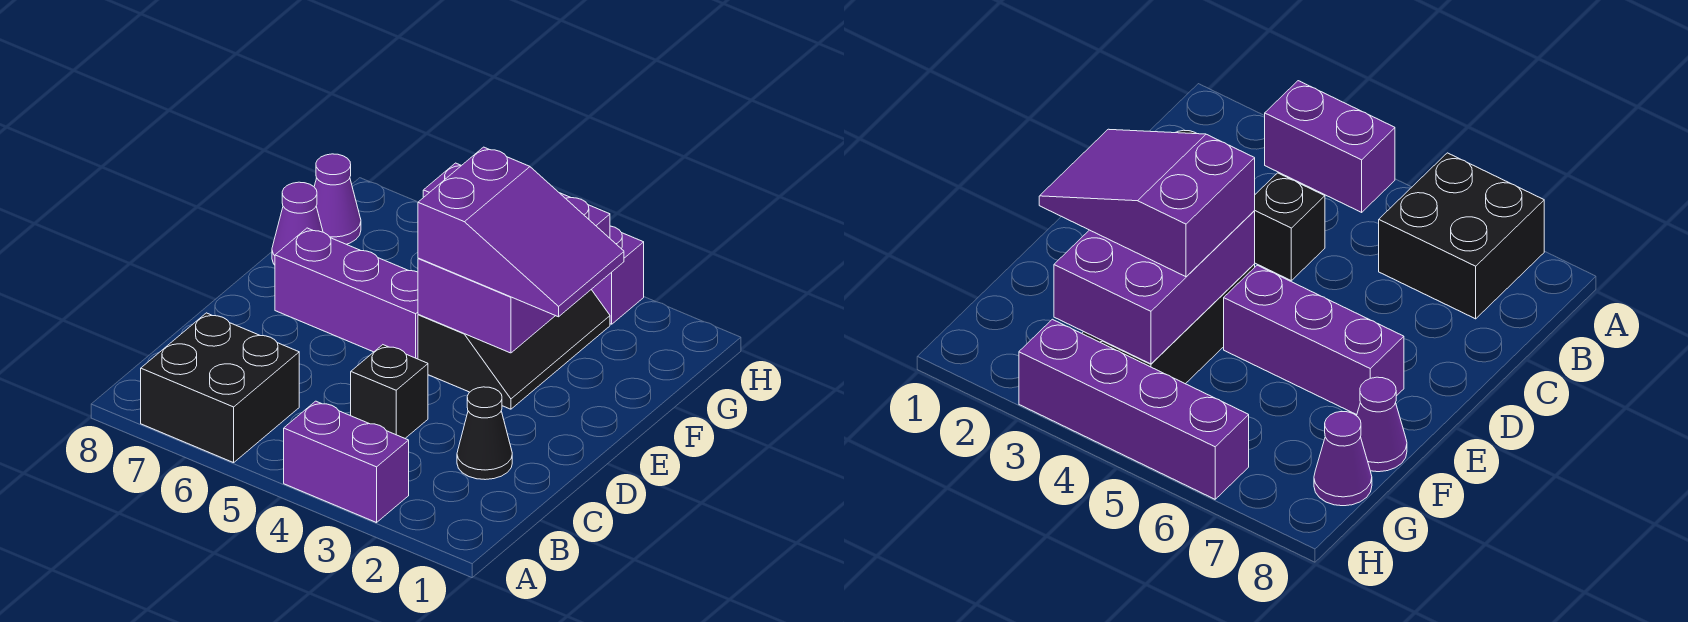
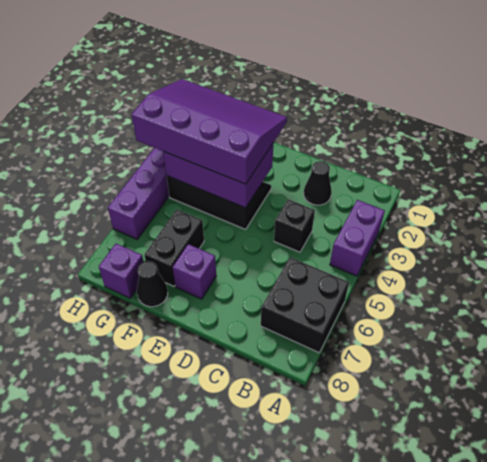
purple 2x3 slope [418,147,624,317] -> purple 3x4 slope [132,79,287,184]
purple 1x3 brick [275,228,418,359] -> purple 1x1 brick [172,244,216,299]
none -> black 1x2 brick [144,209,204,286]
purple 1x1 cone [272,182,323,265] -> black 1x1 cone [137,261,168,307]
purple 1x1 cone [314,154,361,244] -> purple 1x1 brick [99,244,144,298]

